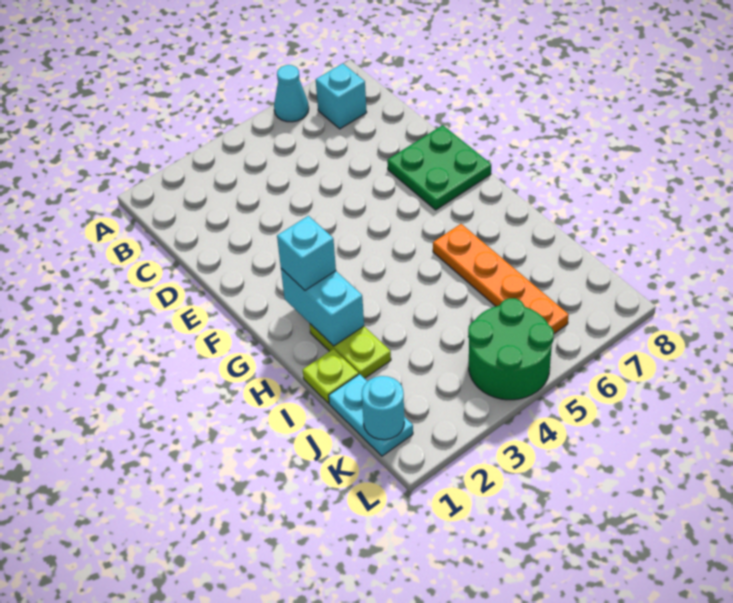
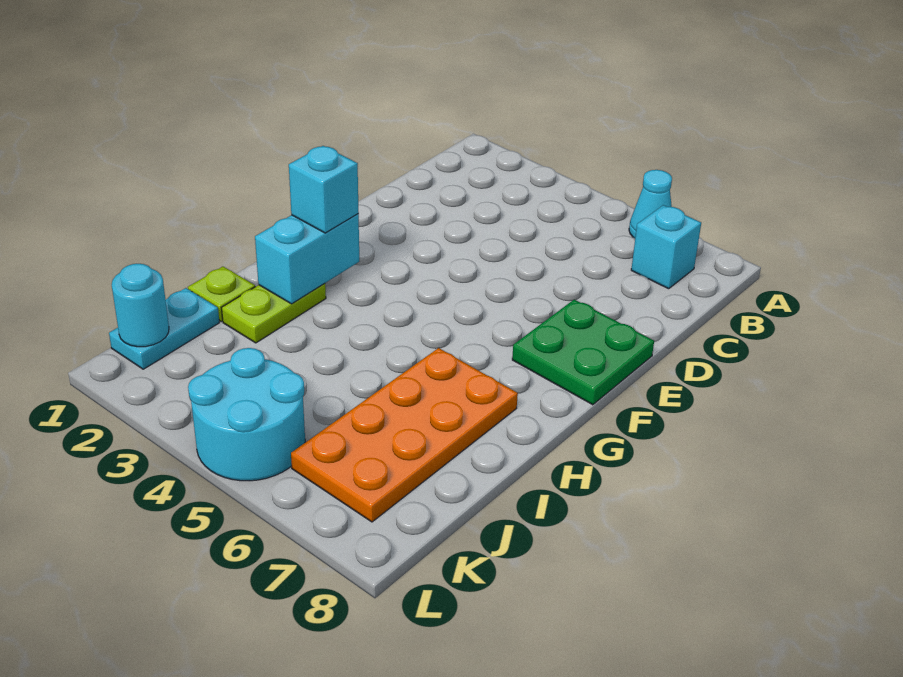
orange 1x4 plate [433,224,569,334] -> orange 2x4 plate [291,348,518,522]
green 2x2 round brick [468,298,554,400] -> cyan 2x2 round brick [188,348,305,481]

